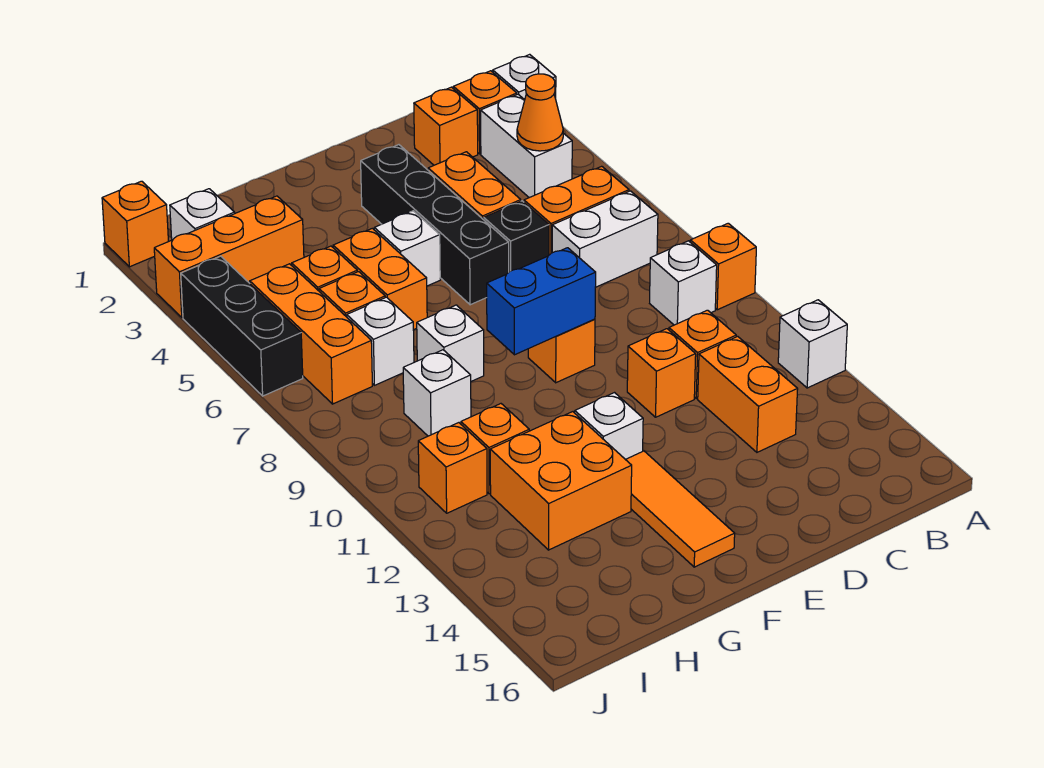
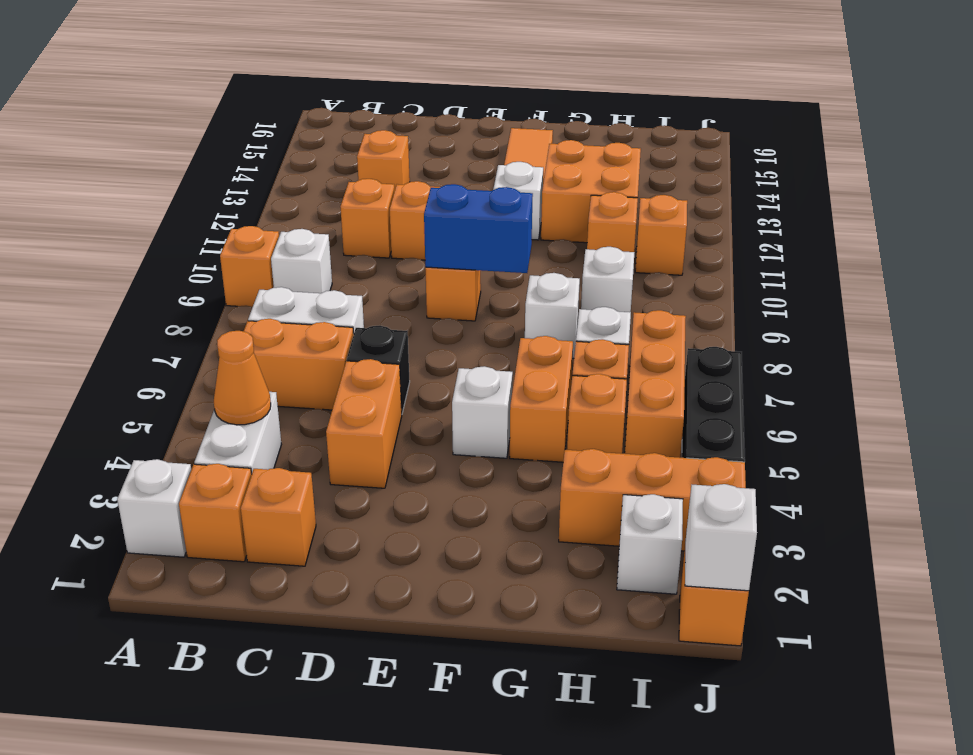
white 1x1 brick [778,300,847,388] -> white 1x1 brick moved to [685,484,757,591]
orange 1x2 brick [698,336,798,452] -> orange 1x1 brick [357,130,410,191]
black 1x4 brick [361,145,509,305] -> none

